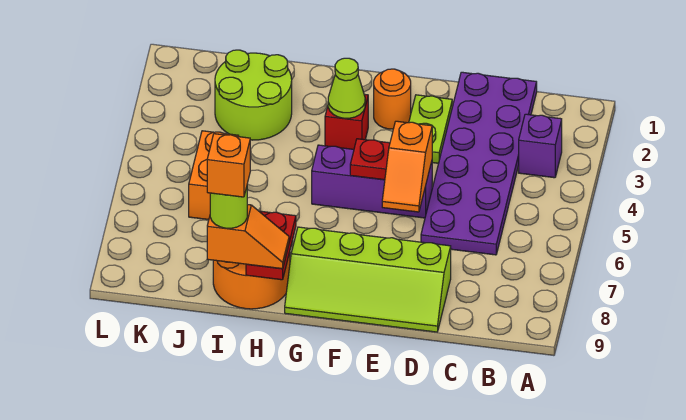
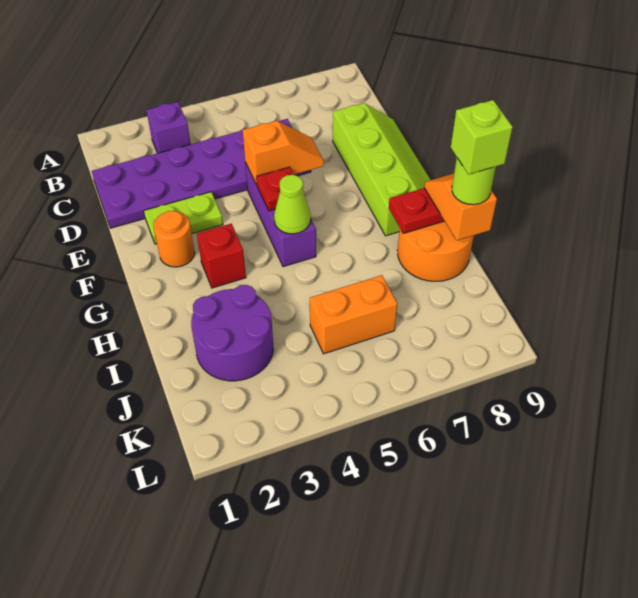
lime 1x1 cone [328,58,365,118] -> lime 1x1 cone moved to [274,175,311,234]
lime 2x2 round brick [215,50,292,140] -> purple 2x2 round brick [191,285,273,381]
orange 1x1 brick [207,134,250,197] -> lime 1x1 brick [451,100,513,174]

